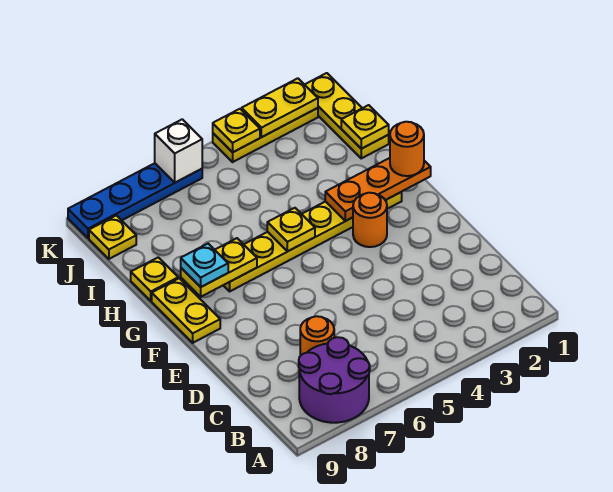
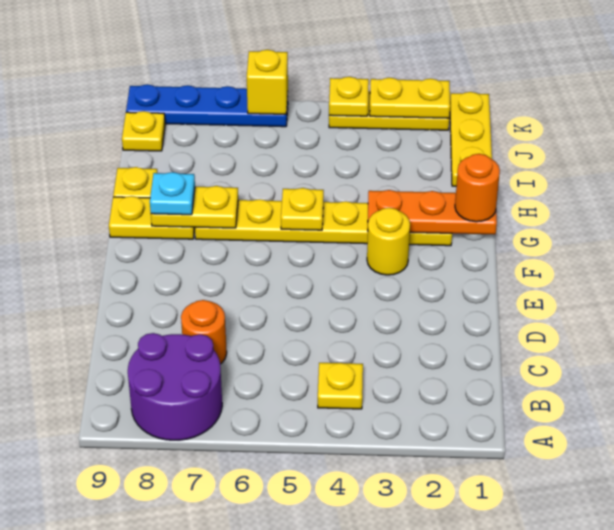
orange 1x1 round brick [353,193,387,247] -> yellow 1x1 round brick [367,208,410,275]
yellow 1x2 plate [152,278,220,343] -> yellow 1x2 plate turned to [109,196,195,239]
yellow 1x1 plate [341,105,389,149] -> yellow 1x1 plate moved to [318,363,363,409]
white 1x1 brick [155,119,202,183] -> yellow 1x1 brick [247,50,288,114]

